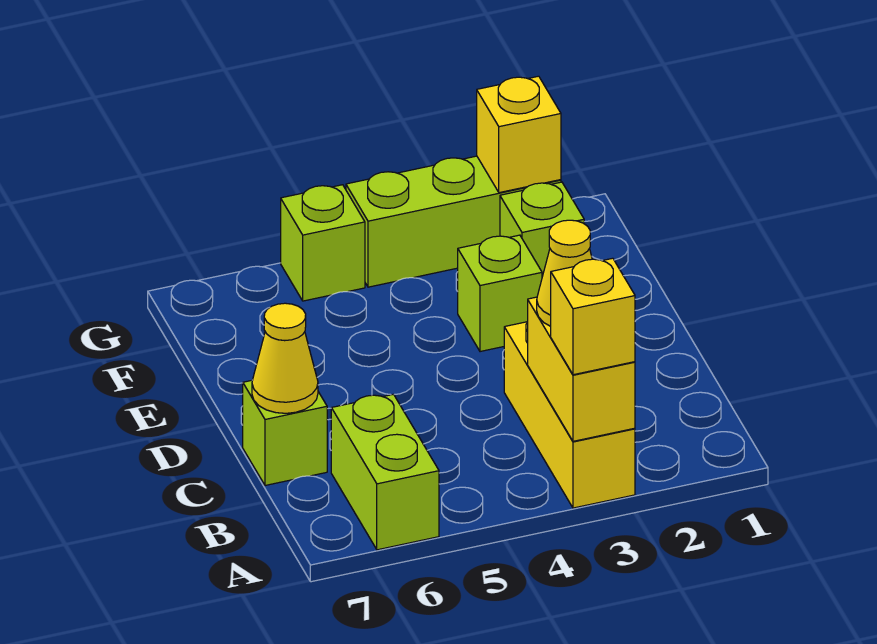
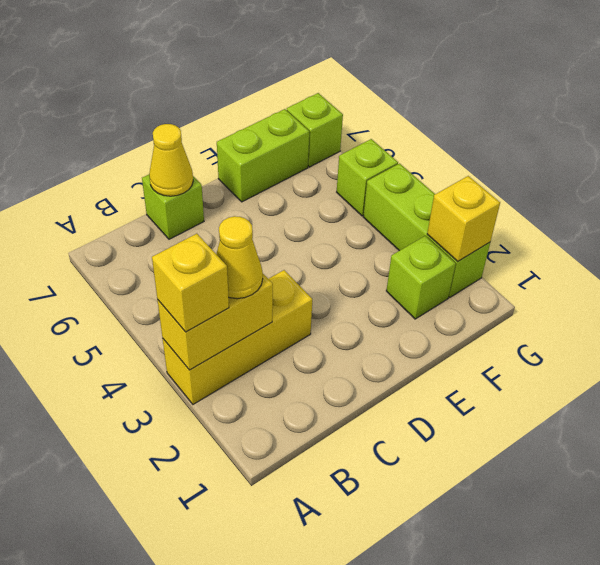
lime 1x2 brick [331,394,439,550] -> lime 1x2 brick moved to [217,109,309,202]
lime 1x1 brick [458,235,542,352] -> lime 1x1 brick moved to [287,93,343,167]

